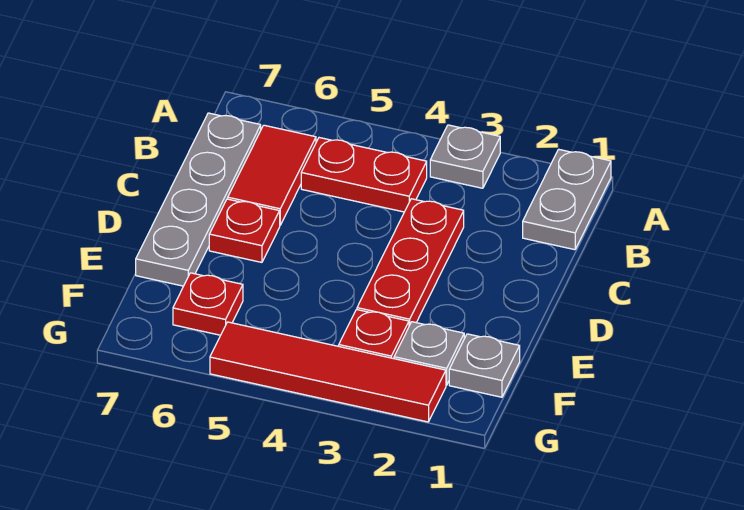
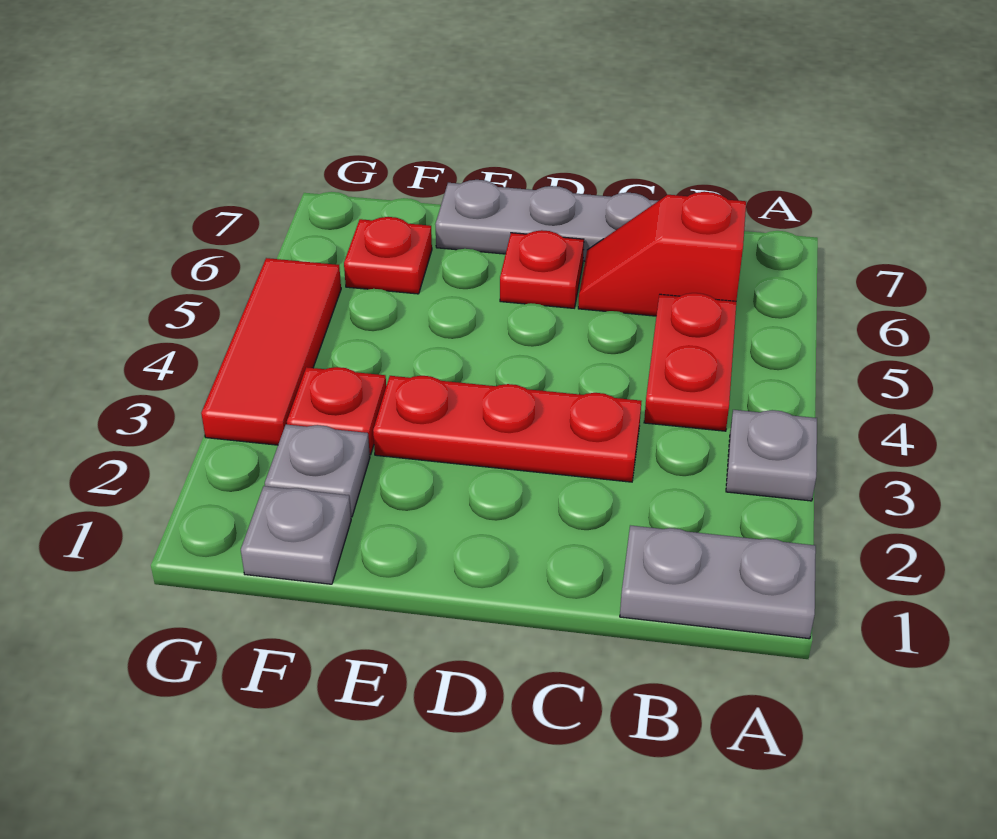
red 1x2 tile [228,125,316,225] -> red 1x2 slope [578,192,746,316]
red 1x4 tile [210,322,446,422] -> red 1x3 tile [201,258,341,445]

